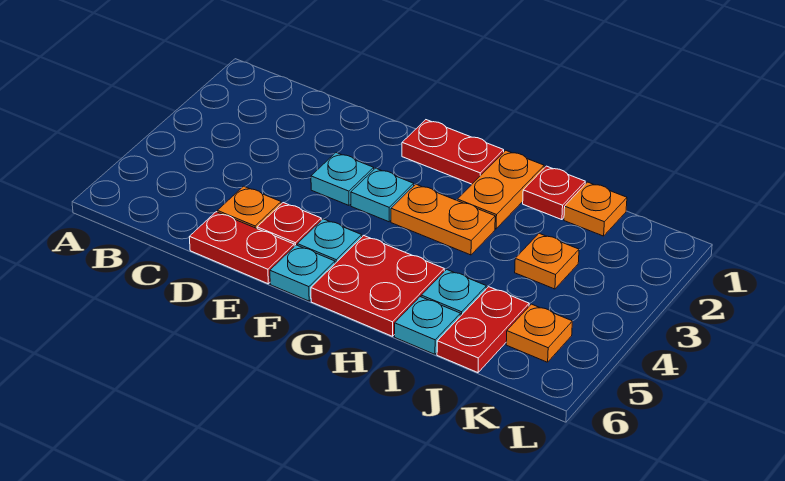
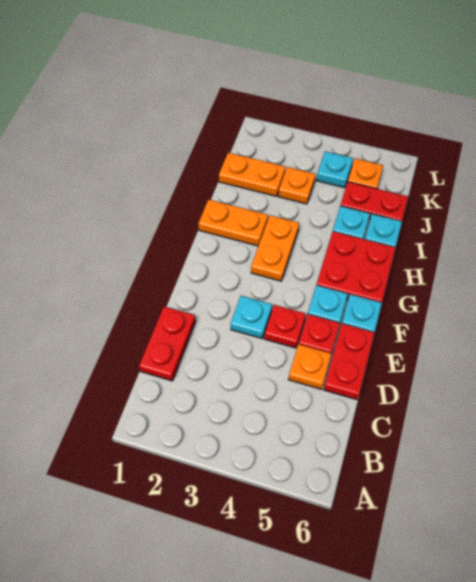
red 1x2 plate [402,120,504,184] -> red 1x2 plate moved to [139,307,196,381]
cyan 1x1 plate [351,168,414,222] -> cyan 1x1 plate moved to [316,151,353,188]
red 1x1 plate [523,166,585,220] -> red 1x1 plate moved to [264,305,306,348]
orange 1x1 plate [564,182,627,236] -> orange 1x2 plate [219,153,285,196]

